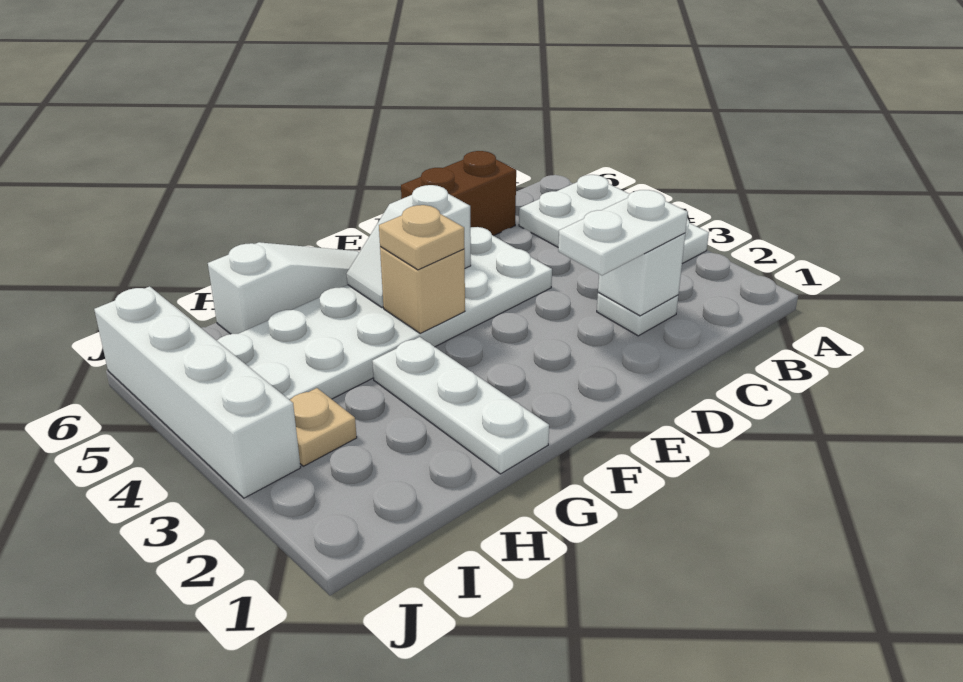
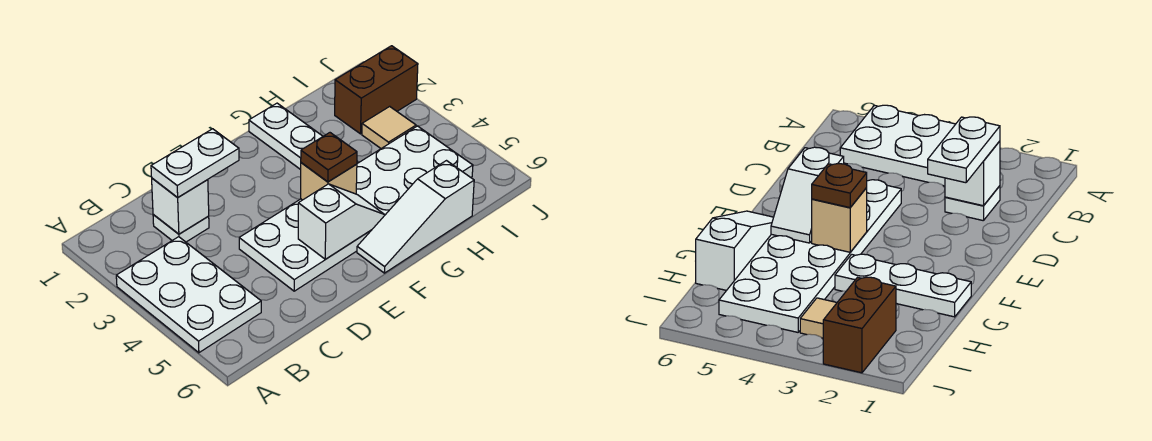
brown 1x2 brick [401,151,516,236] -> brown 1x2 brick moved to [335,46,418,134]
tan 1x1 plate [379,205,465,270] -> brown 1x1 plate [301,133,357,182]
tan 1x1 plate [290,388,357,466] -> tan 1x1 tile [362,106,416,148]
white 1x4 brick [94,286,301,498] -> none

